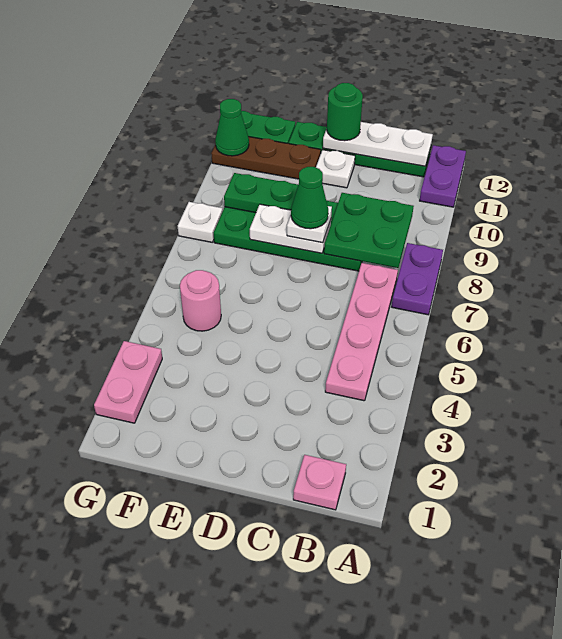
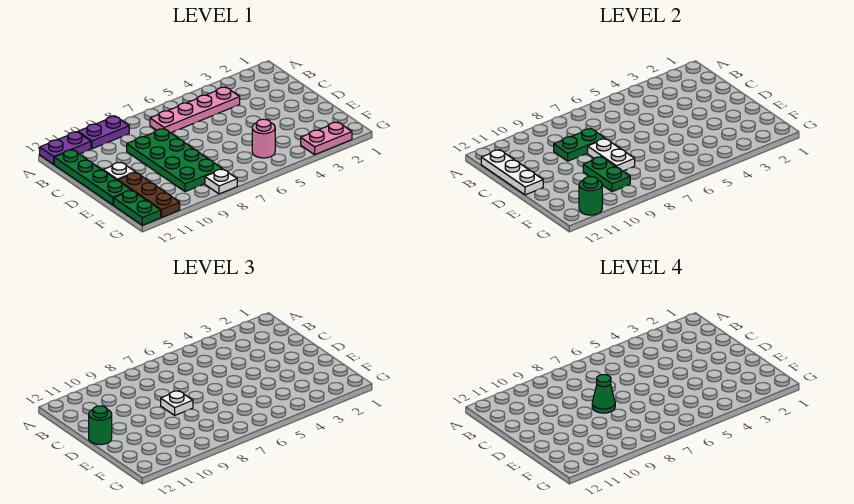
purple 1x2 plate [392,243,443,315] -> purple 1x2 plate moved to [78,116,129,149]
pink 1x1 plate [293,455,346,510] -> none
green 2x2 plate [324,193,414,268] -> green 1x2 plate [554,129,605,161]
green 1x1 cone [215,99,249,156] -> green 1x1 round brick [579,177,602,215]

